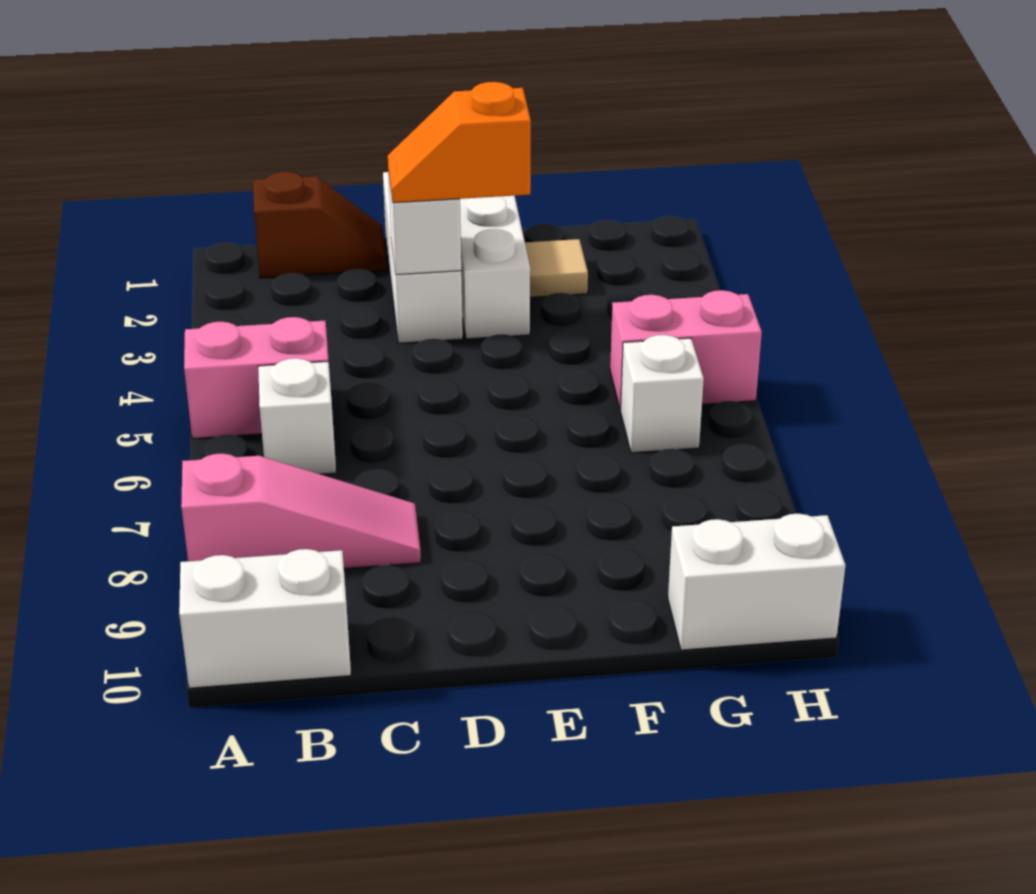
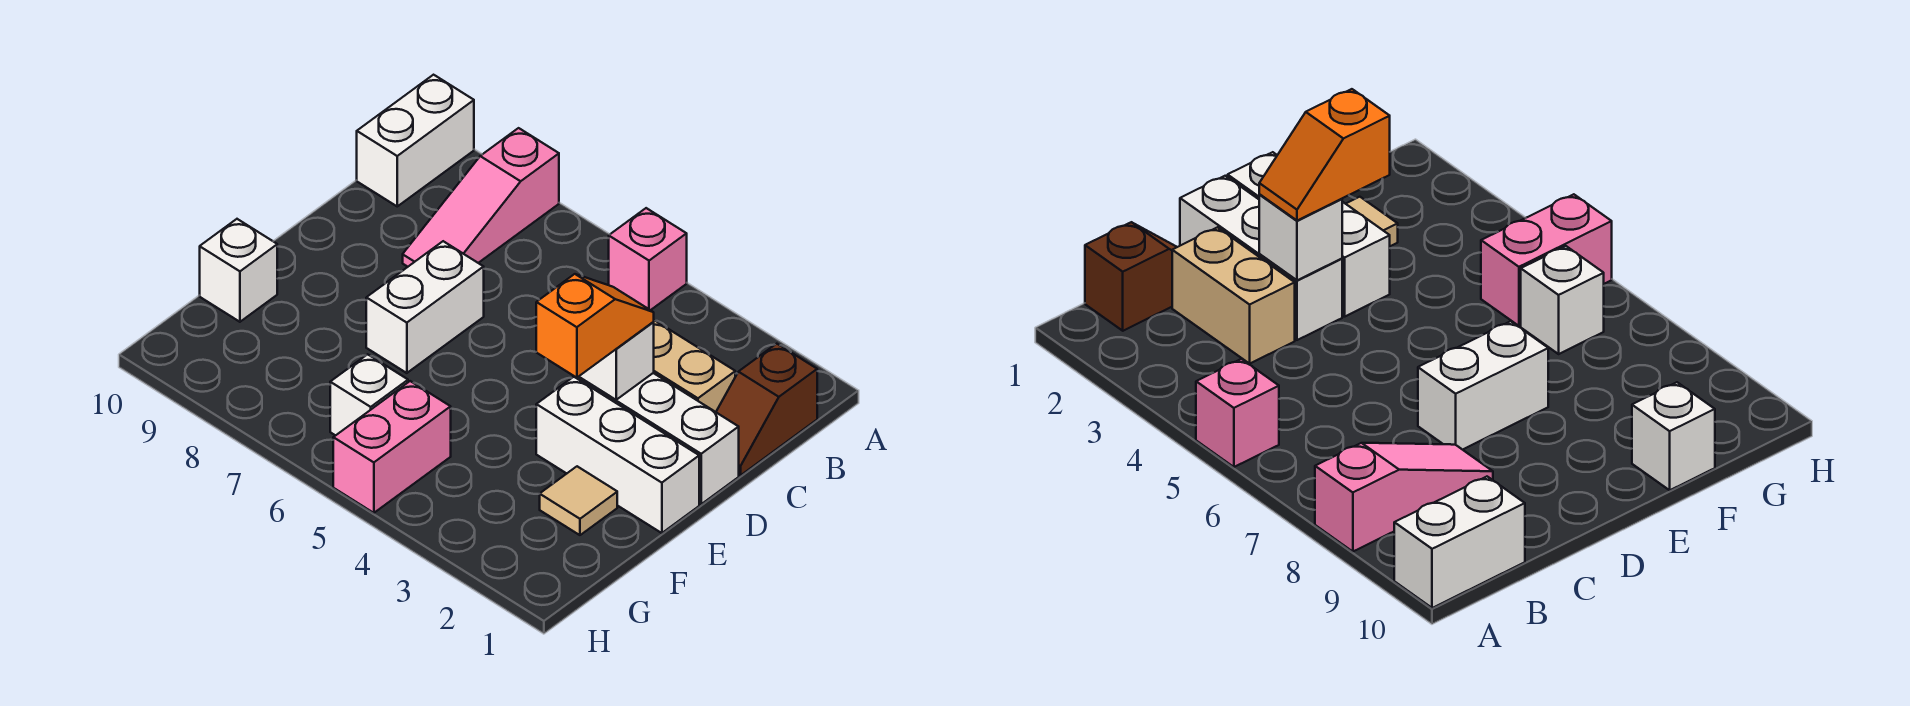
pink 1x2 brick [184,317,329,438] -> pink 1x1 brick [609,208,687,310]
white 1x1 brick [258,358,336,474] -> white 1x1 brick moved to [200,219,277,322]
none -> tan 1x2 brick [654,320,735,412]
white 1x2 brick [668,514,846,650] -> white 1x2 brick moved to [366,241,484,373]

